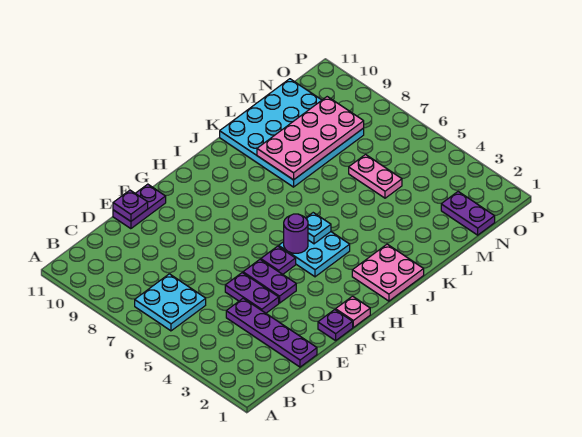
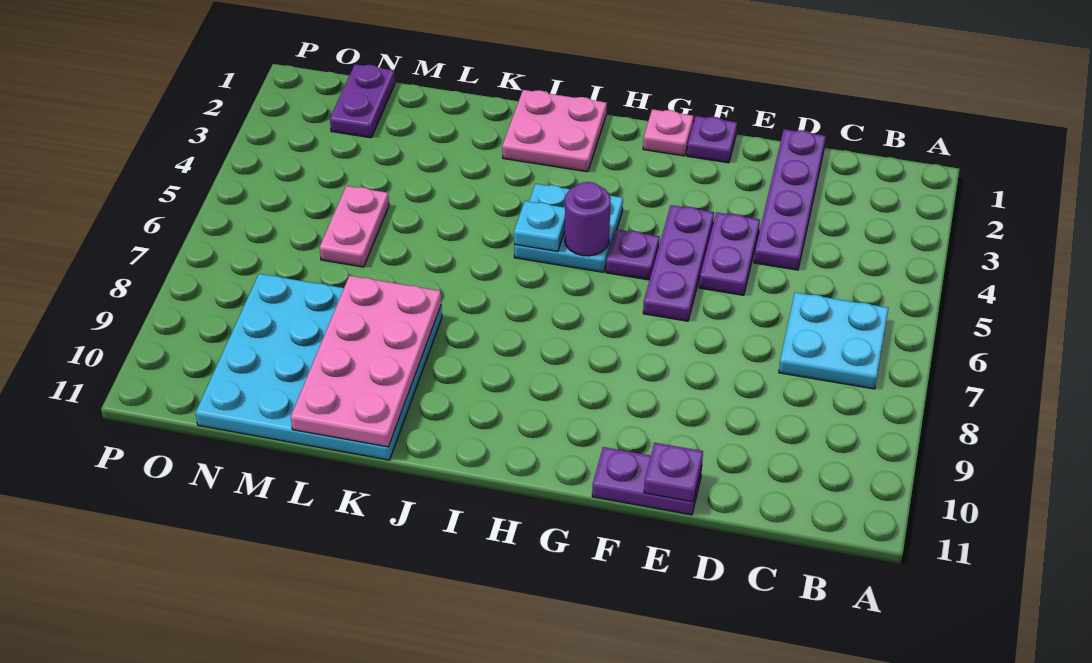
purple 1x2 plate [243,259,296,303] -> purple 1x3 plate [643,205,714,321]
pink 2x4 plate [257,97,364,180] -> pink 2x4 plate turned to [291,276,441,447]

